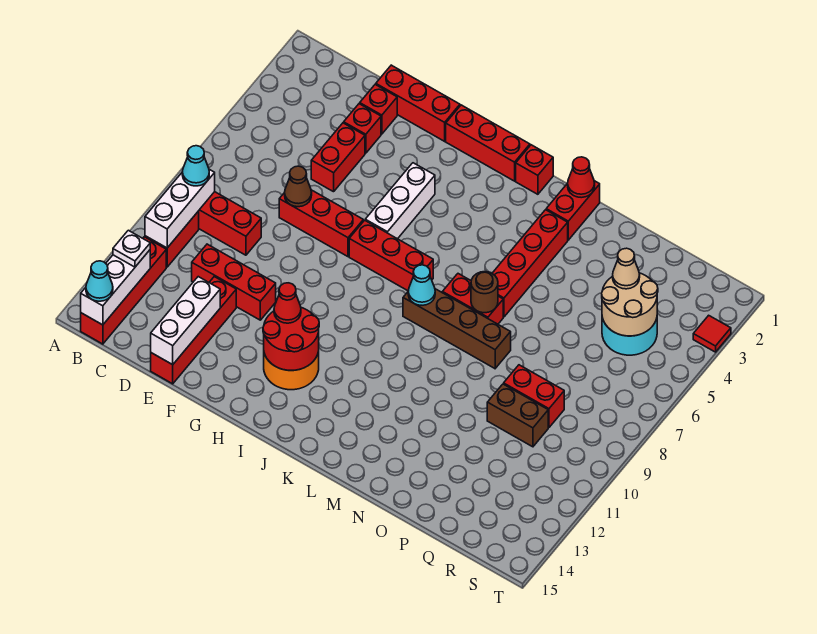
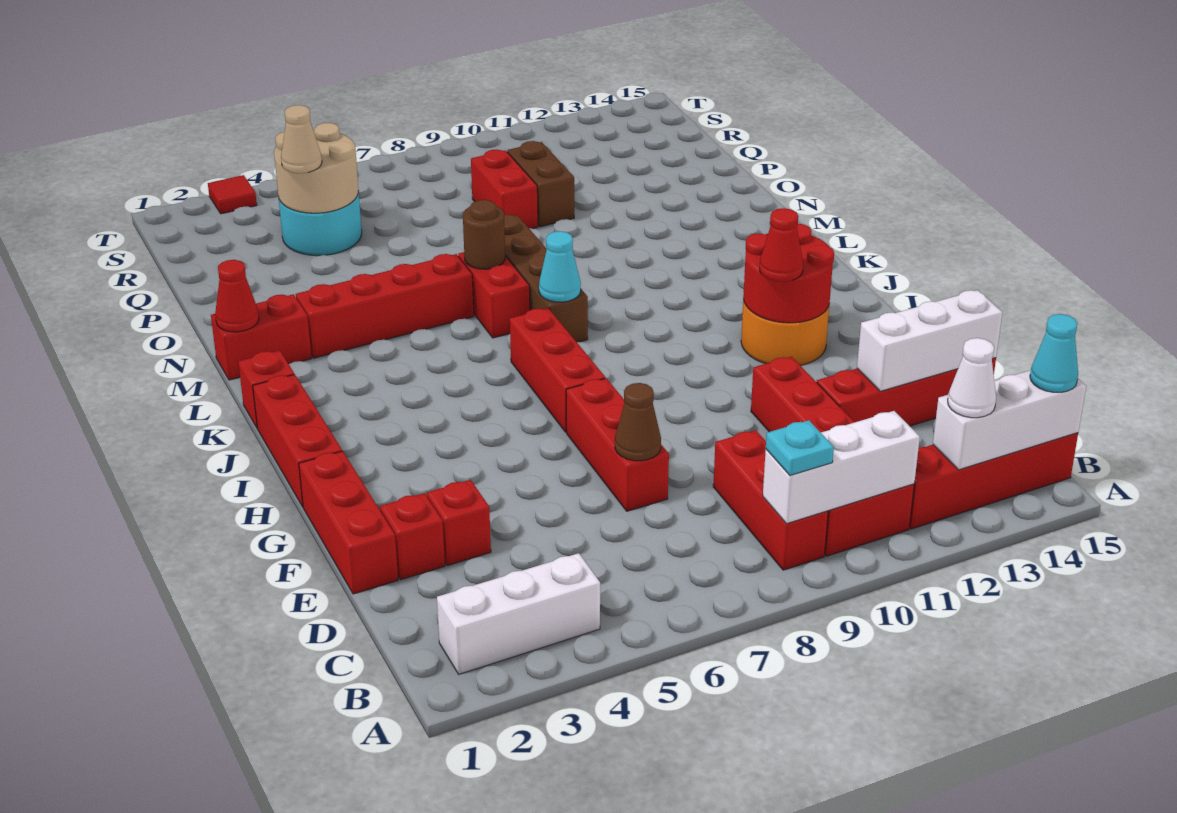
cyan 1x1 cone [182,146,209,186] -> cyan 1x1 plate [766,420,834,475]
white 1x1 plate [113,230,150,267] -> white 1x1 cone [948,338,996,418]
red 1x2 brick [311,123,365,192] -> none
white 1x3 brick [365,163,435,239] -> white 1x3 brick moved to [437,553,600,674]

